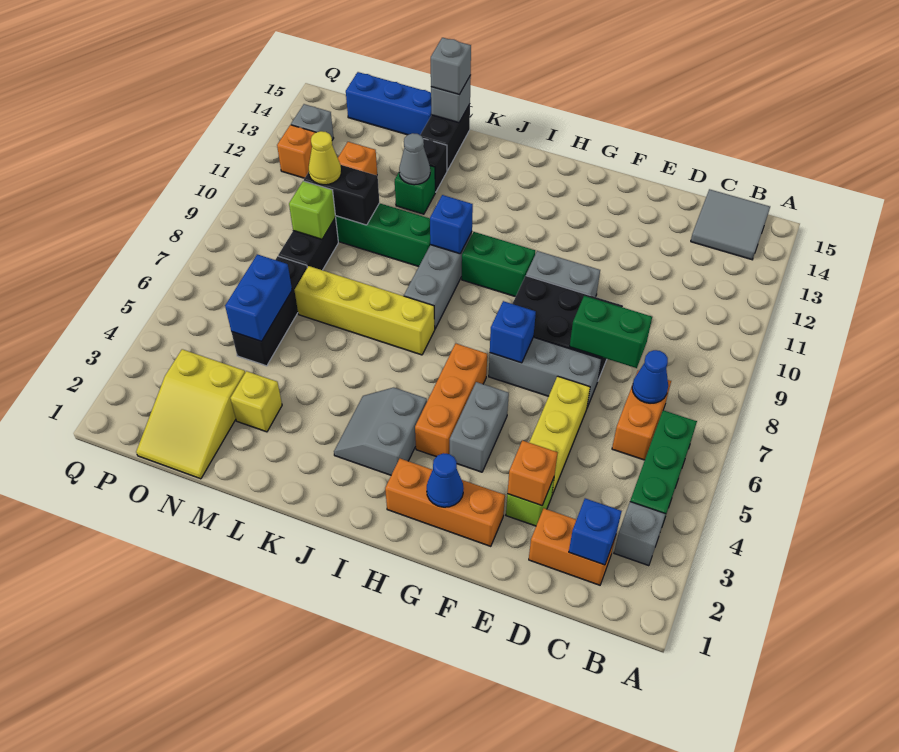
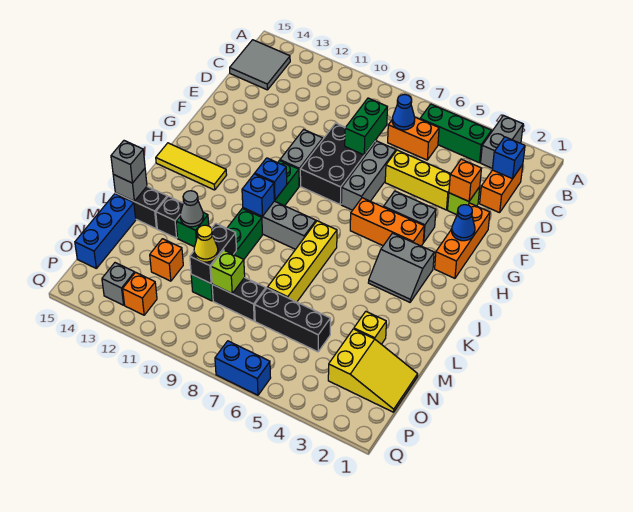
grey 1x1 brick [614,502,665,566] -> grey 1x2 brick [481,116,523,169]
blue 1x1 brick [490,301,536,363] -> blue 1x1 brick moved to [255,158,287,200]
none -> yellow 1x3 tile [156,143,227,190]
blue 1x2 brick [225,254,292,341] -> blue 1x2 brick moved to [215,341,271,395]

